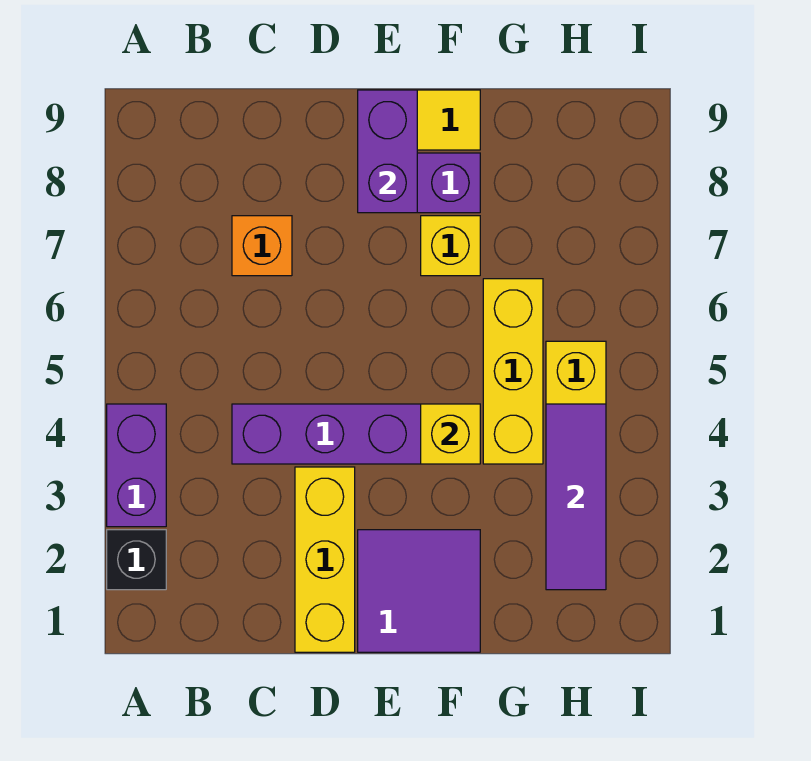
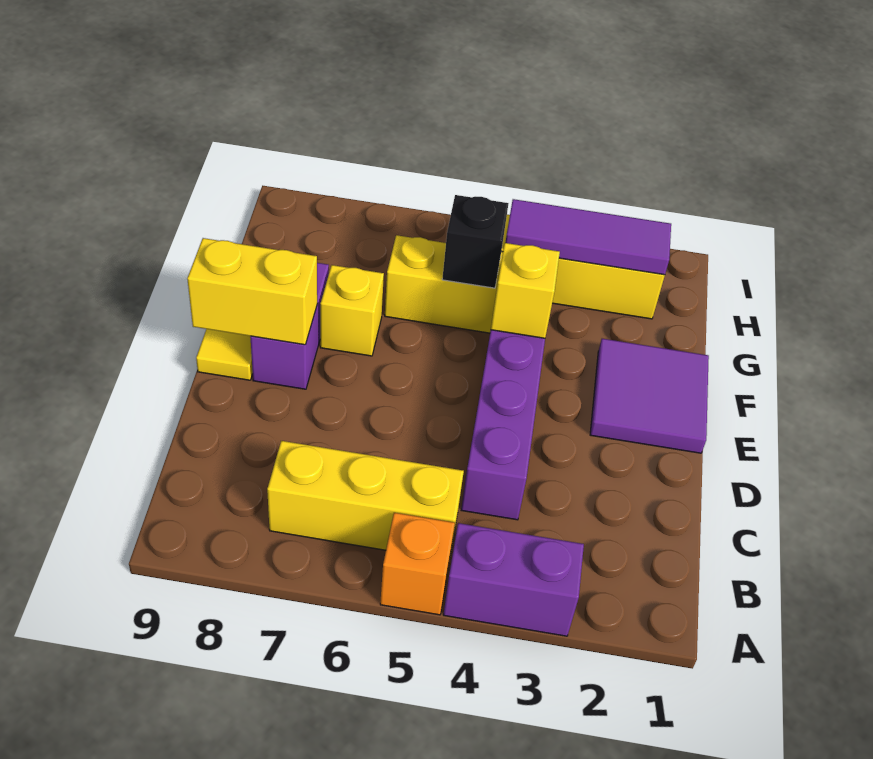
black 1x1 brick [107,530,166,590] -> black 1x1 brick moved to [442,195,508,288]
orange 1x1 brick [232,216,292,276] -> orange 1x1 brick moved to [380,513,455,615]
yellow 1x3 brick [295,467,355,652] -> yellow 1x3 brick moved to [267,441,464,550]
purple 1x2 brick [358,90,417,213] -> yellow 1x2 brick [187,238,317,345]

